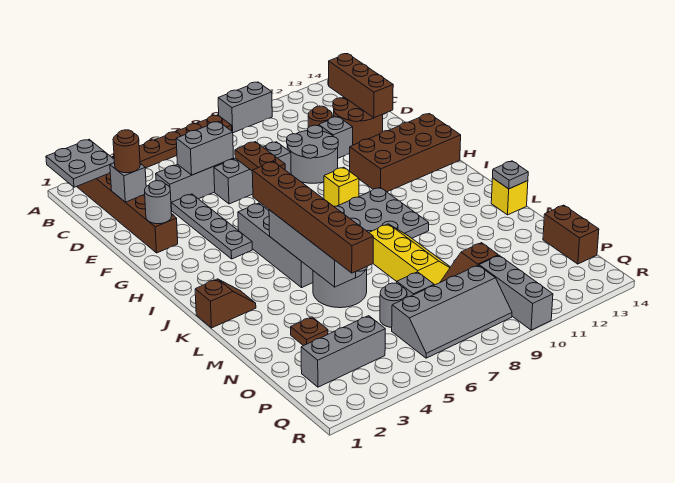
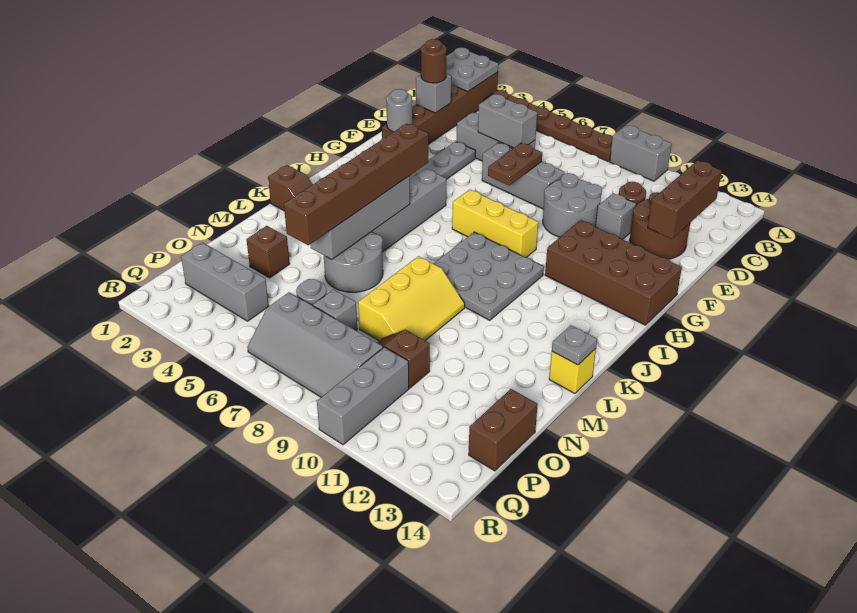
yellow 1x1 brick [324,167,359,206] -> yellow 1x3 brick [452,190,538,258]
brown 1x1 plate [291,317,328,346] -> brown 1x1 brick [246,226,290,278]

